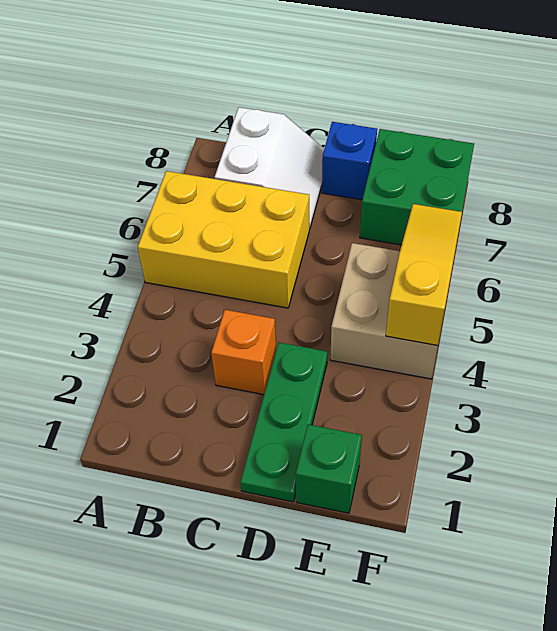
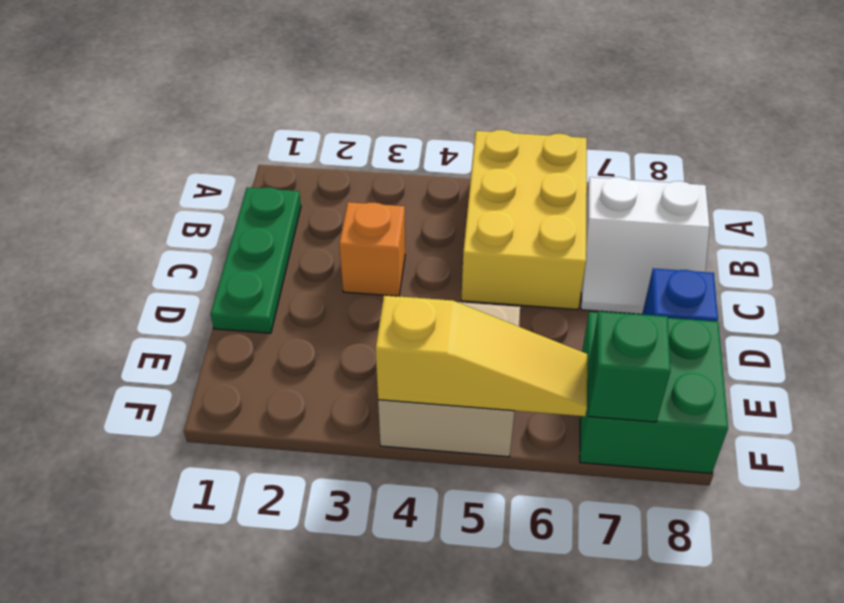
green 1x3 plate [240,342,328,502] -> green 1x3 plate turned to [211,187,301,333]
green 1x1 brick [296,424,362,513] -> green 1x1 brick moved to [589,311,671,422]

